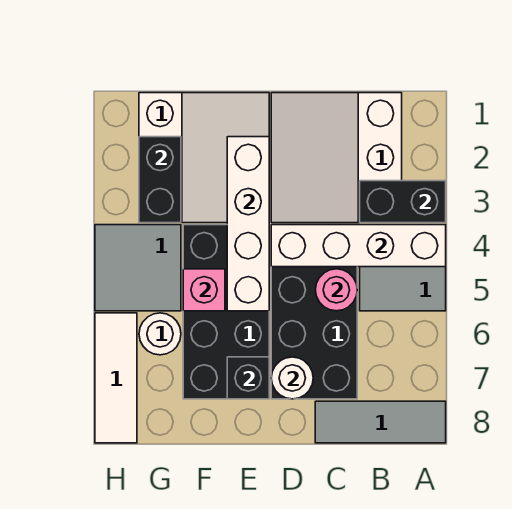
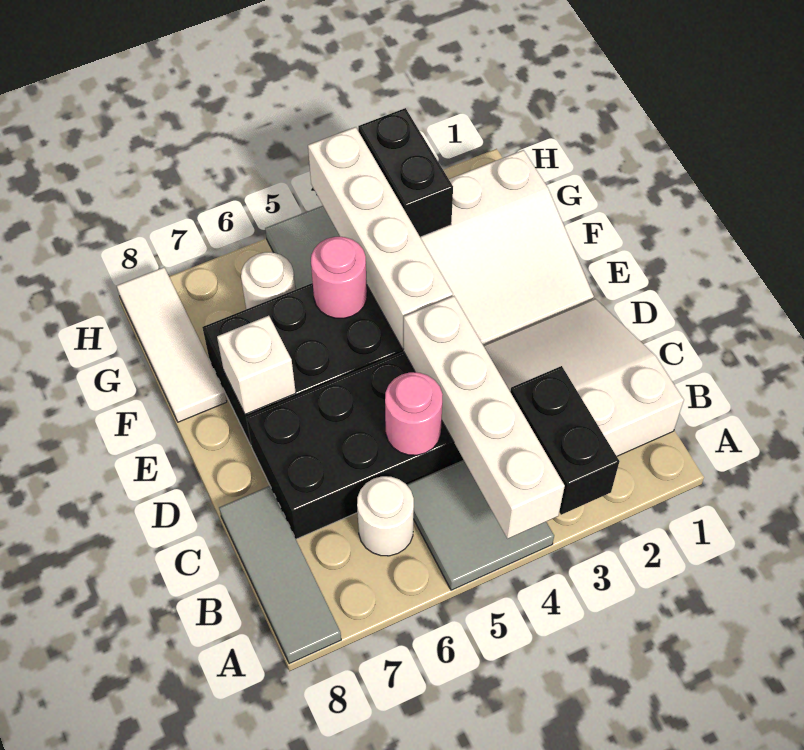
white 1x1 round brick [271,357,313,399] -> white 1x1 round brick moved to [357,476,414,556]
white 1x4 brick [227,137,269,311] -> white 1x4 brick turned to [308,127,453,349]
black 1x1 brick [227,357,269,399] -> white 1x1 brick [217,316,296,414]
pink 1x1 brick [183,269,225,311] -> pink 1x1 round brick [311,237,367,318]
black 1x2 brick [139,137,181,223] -> black 1x2 brick turned to [358,108,453,237]
white 1x3 tile [95,313,137,443] -> white 1x3 tile turned to [117,267,227,422]

